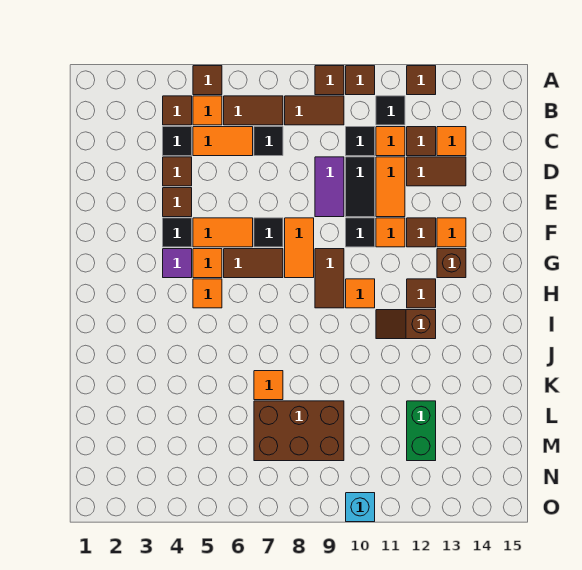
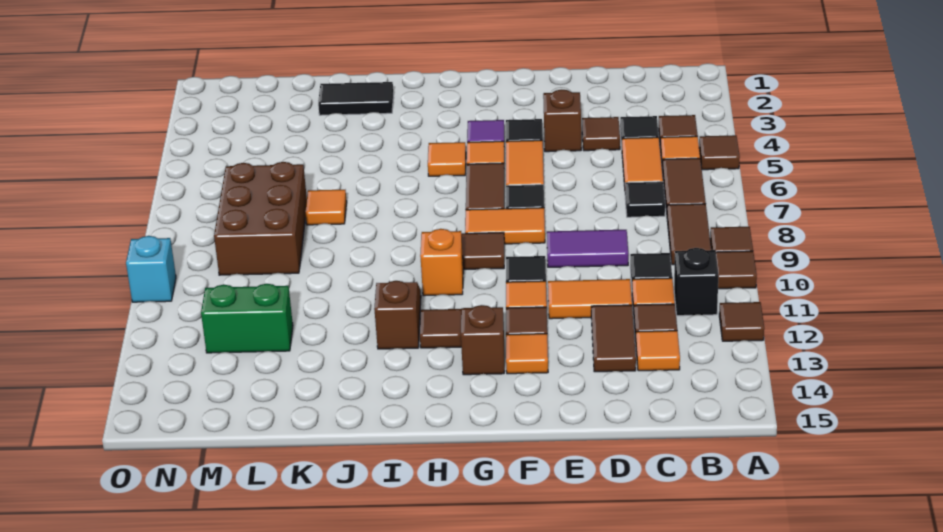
black 1x1 tile [376,96,405,125] -> black 1x1 brick [674,248,718,316]
black 1x2 tile [346,157,375,217] -> black 1x2 tile moved to [318,82,393,115]
brown 1x1 tile [163,188,192,217] -> brown 1x1 brick [543,90,581,152]
orange 1x1 tile [346,279,375,308] -> orange 1x1 brick [420,229,463,296]

